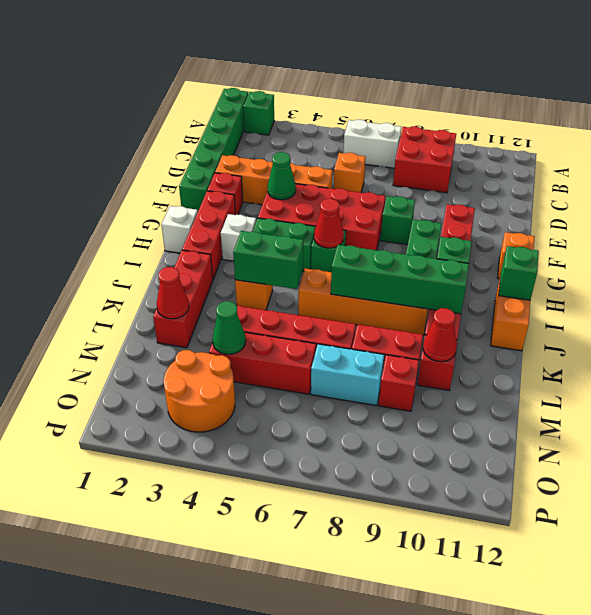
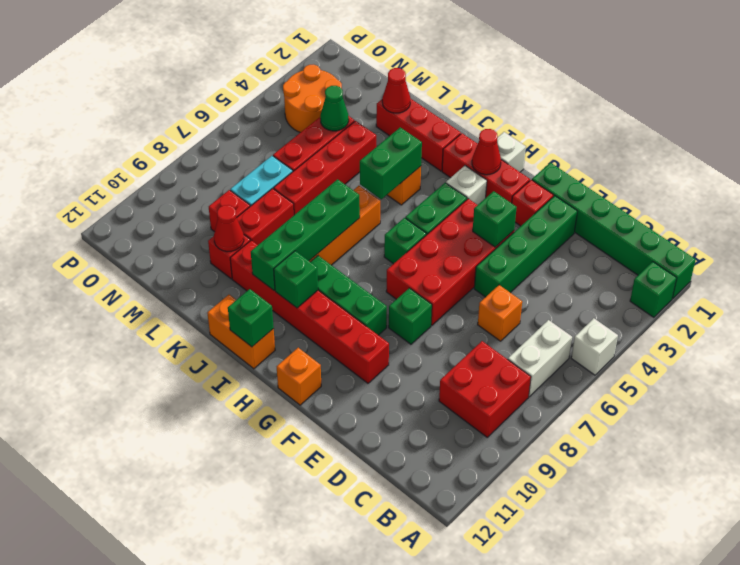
none -> white 1x1 brick [571,318,618,375]
orange 1x4 brick [215,155,332,205] -> green 1x4 brick [474,196,577,297]
green 1x1 cone [268,152,296,200] -> green 1x1 brick [473,191,517,247]
red 1x1 cone [314,199,344,248] -> red 1x1 cone moved to [472,129,501,175]

